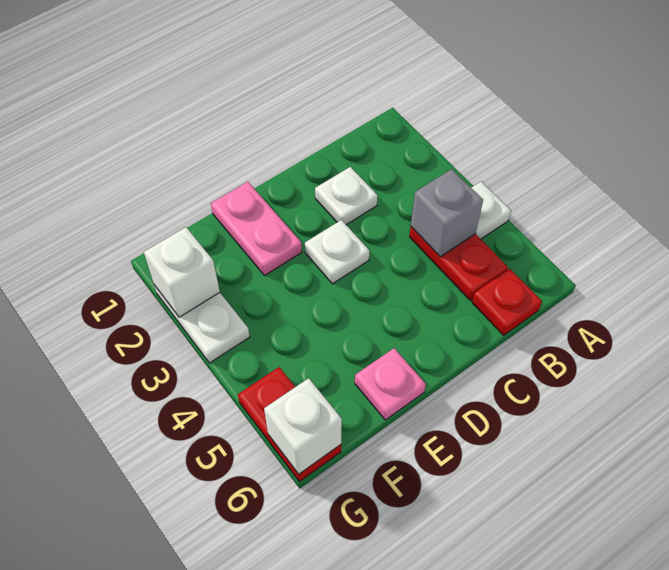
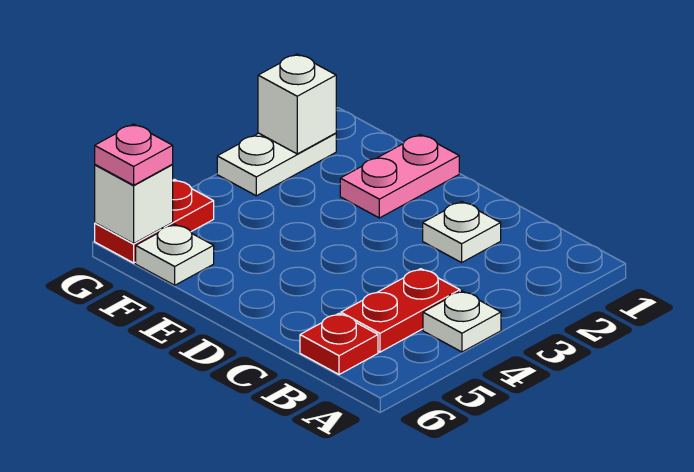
grey 1x1 brick [411,169,483,257] -> none
white 1x1 plate [305,220,369,284] -> white 1x1 plate moved to [136,224,214,285]
pink 1x1 plate [355,348,426,420] -> pink 1x1 plate moved to [95,124,173,185]

